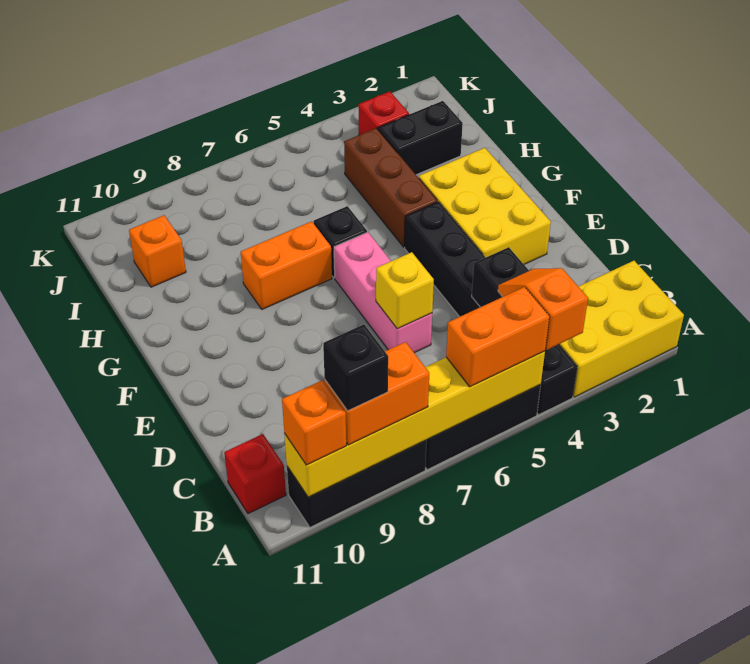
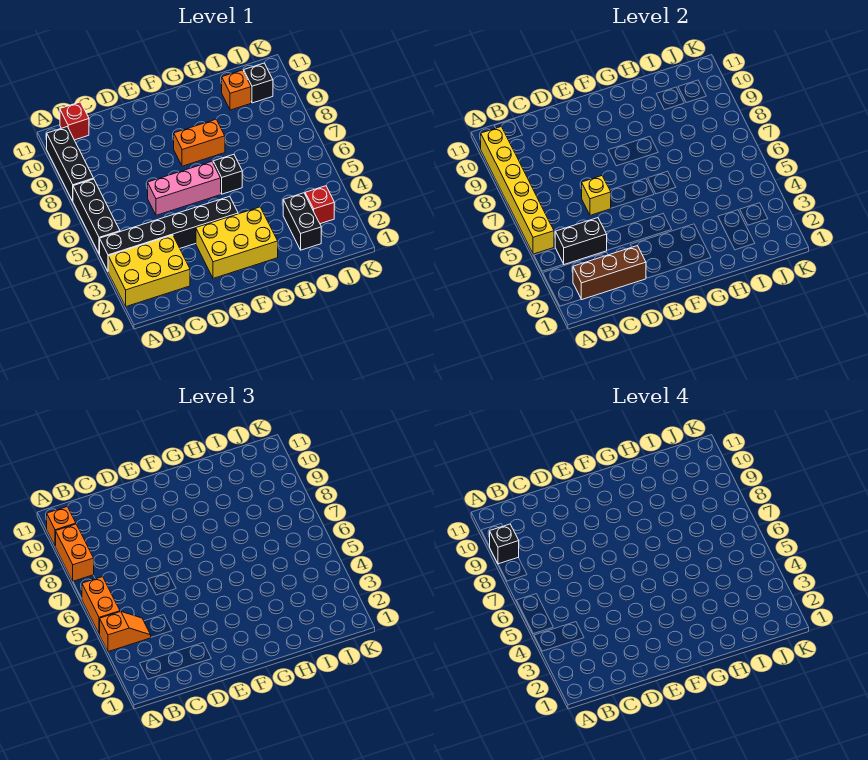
yellow 2x3 brick [559,261,684,397] -> yellow 2x3 brick turned to [108,235,190,306]
brown 1x3 brick [344,128,437,247] -> brown 1x3 brick moved to [573,246,646,300]
orange 1x2 brick [241,221,332,309] -> orange 1x2 brick turned to [174,119,225,166]
none -> black 1x1 brick [244,63,273,103]

